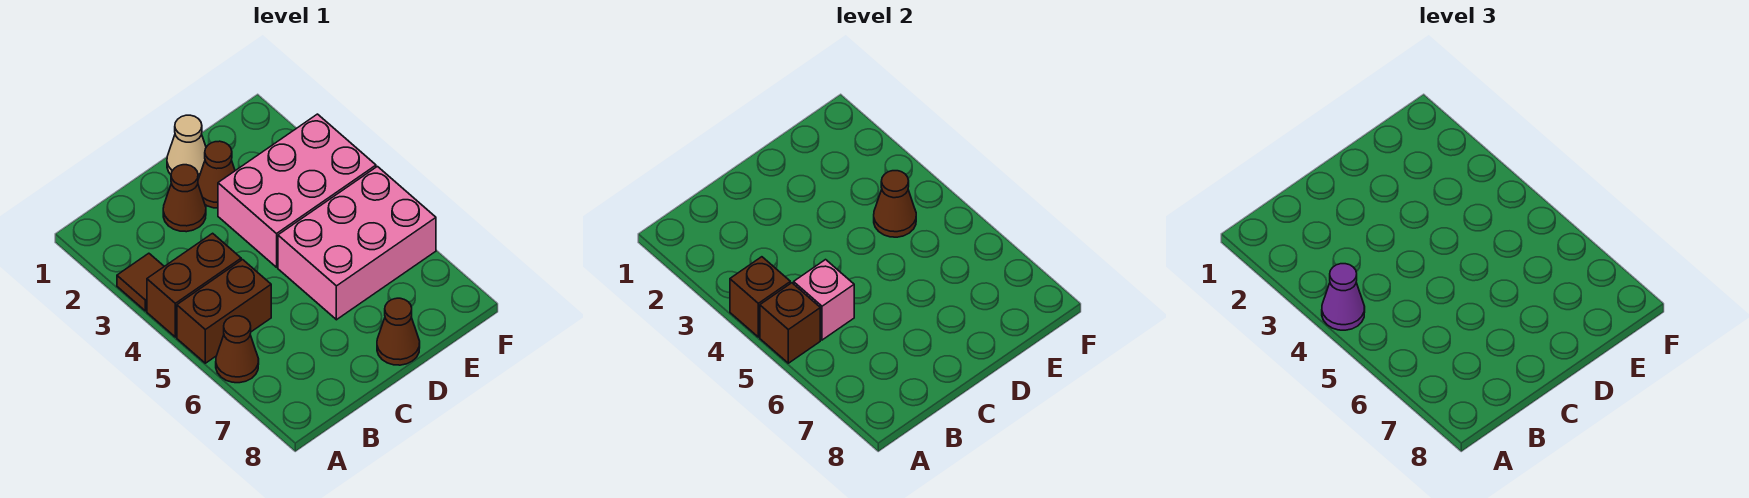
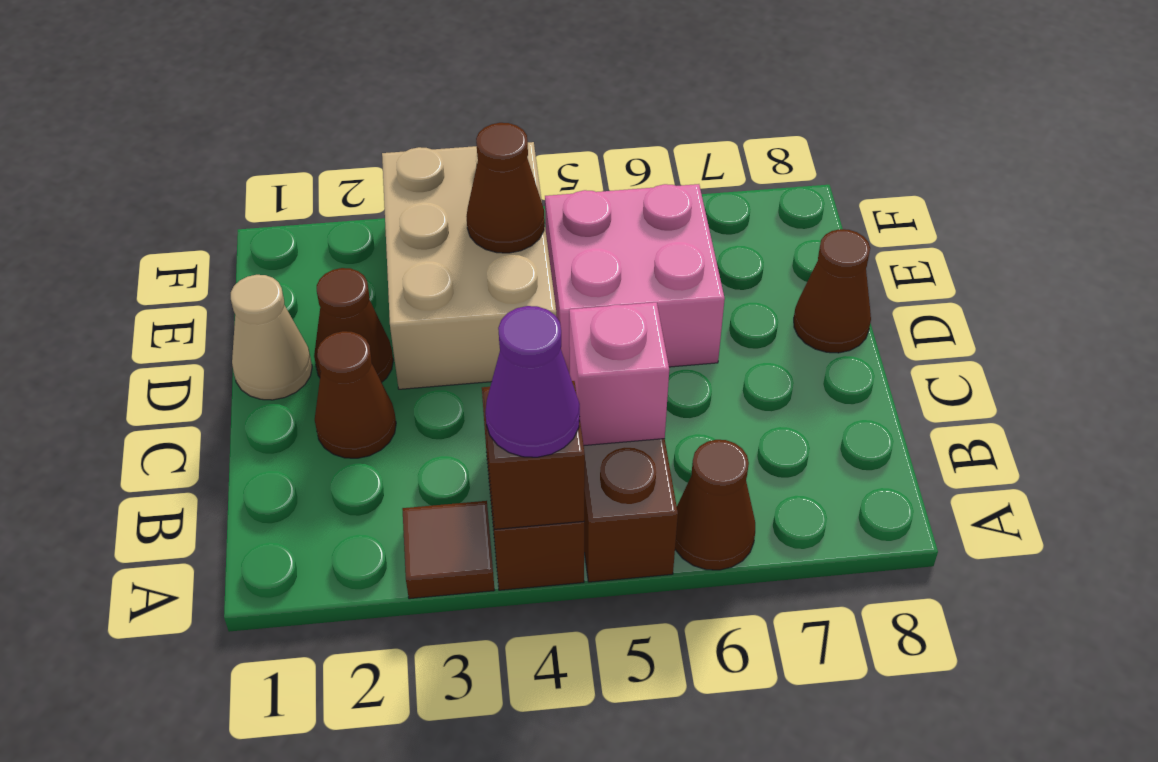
brown 1x1 brick [760,283,820,363] -> none
pink 2x3 brick [218,114,376,267] -> tan 2x3 brick [382,142,556,389]
pink 2x3 brick [278,167,436,320] -> pink 2x2 brick [545,184,725,374]

